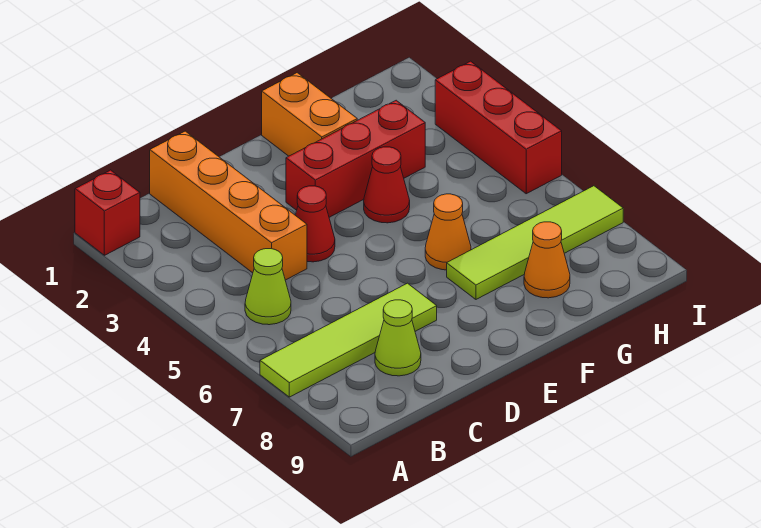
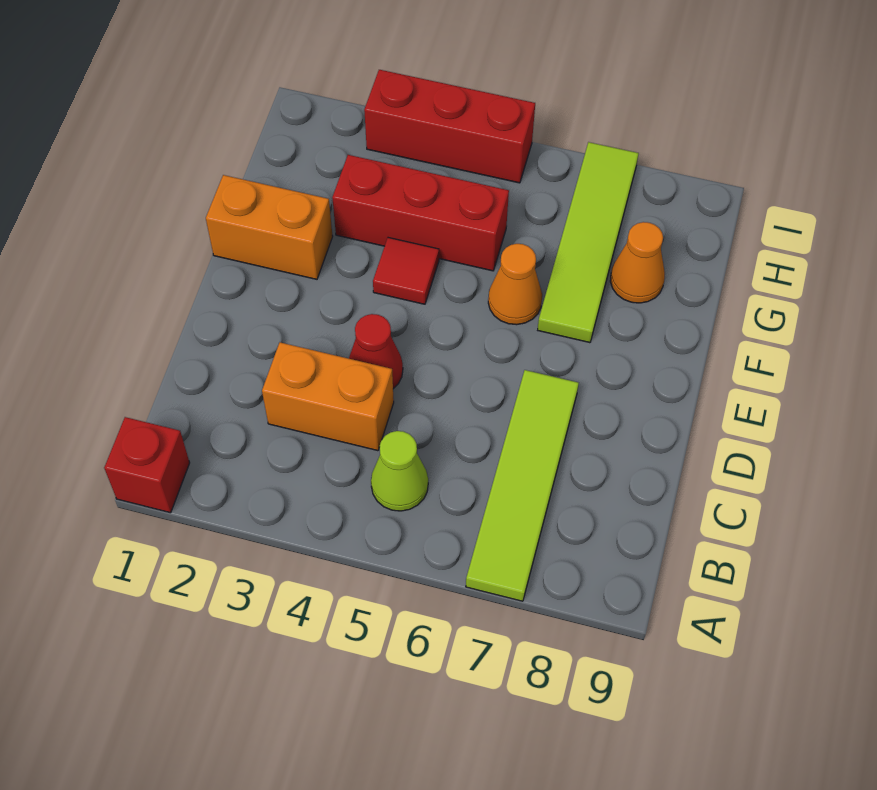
orange 1x4 brick [150,131,307,280] -> orange 1x2 brick [262,342,394,451]
lime 1x1 cone [375,300,421,376] -> none
red 1x3 brick [286,100,425,217] -> red 1x3 brick turned to [332,155,509,271]
red 1x1 cone [364,147,410,223] -> red 1x1 tile [373,238,439,304]

